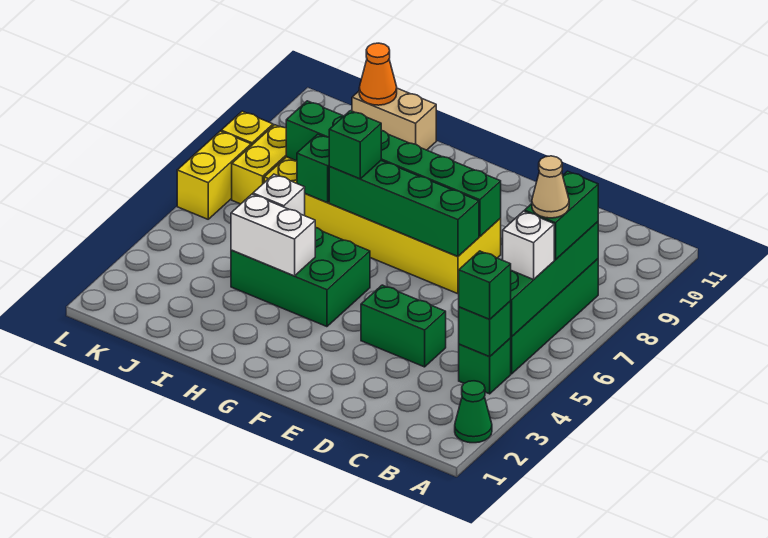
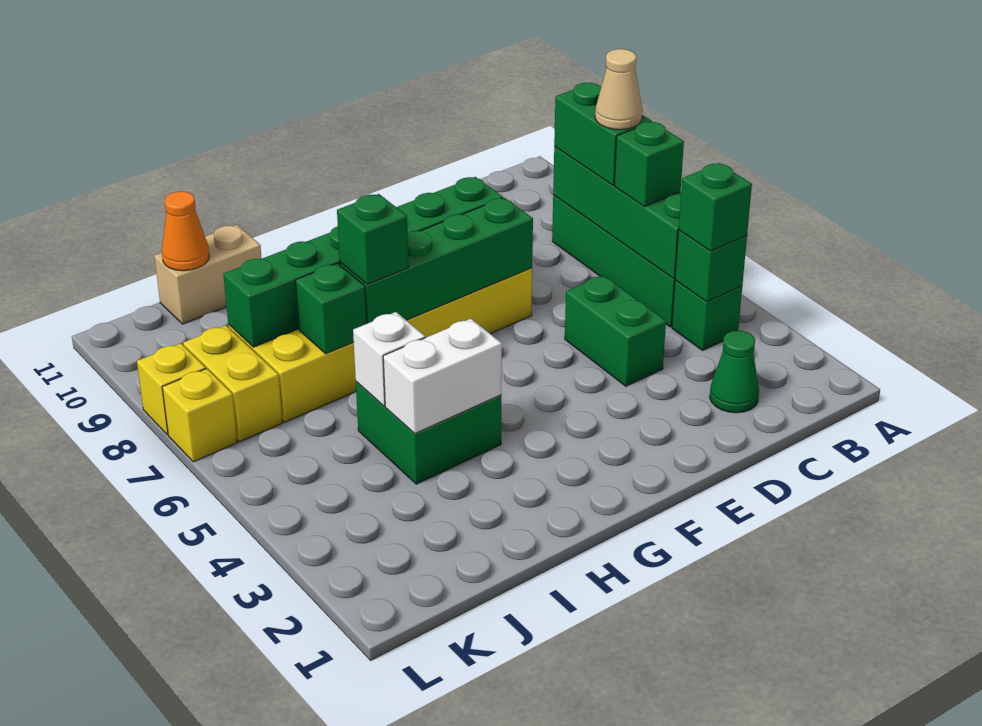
green 1x1 cone [455,381,492,443] -> green 1x1 cone moved to [710,331,759,413]
white 1x1 brick [503,211,554,280] -> green 1x1 brick [614,122,684,207]
green 1x2 brick [361,285,446,367] -> green 1x2 brick turned to [565,275,666,386]
green 2x3 brick [231,228,370,327] -> green 2x2 brick [356,382,501,484]
yellow 1x2 brick [177,131,251,219] -> yellow 1x1 brick [162,369,237,462]

